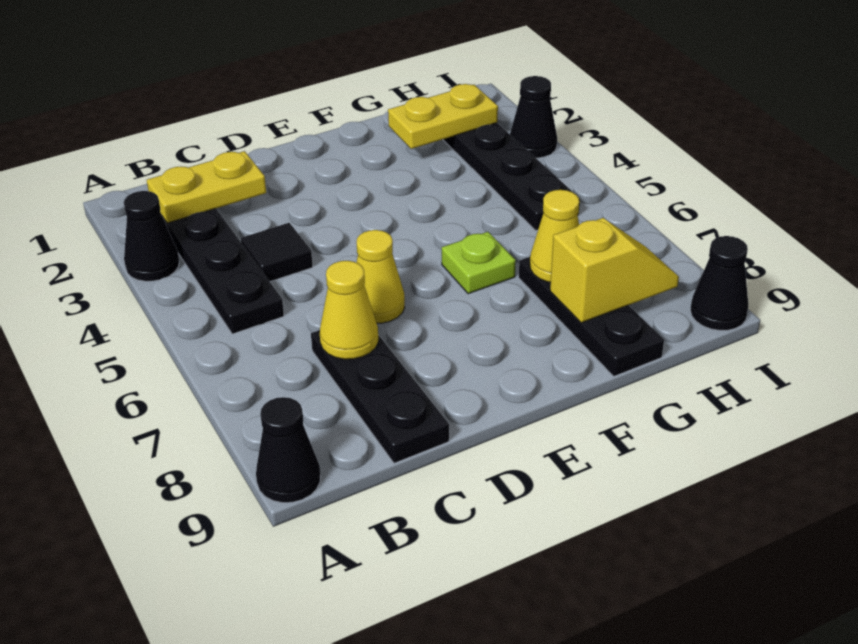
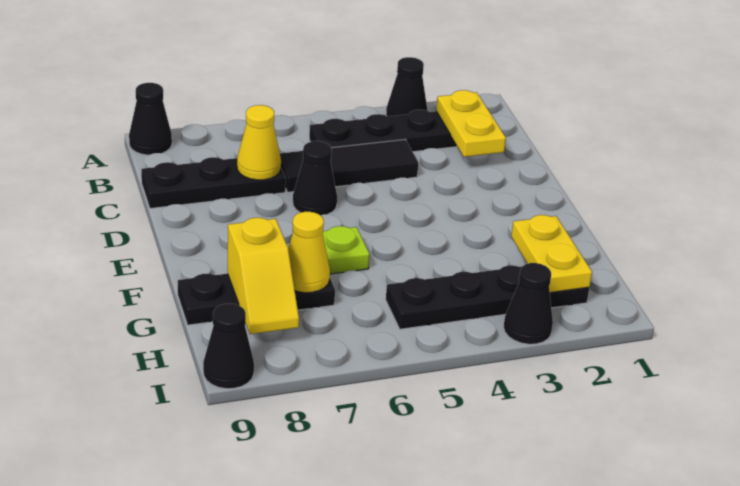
black 1x1 tile [241,223,313,282] -> black 1x3 tile [280,139,418,192]
yellow 1x1 cone [356,230,405,323] -> black 1x1 cone [293,141,337,215]

